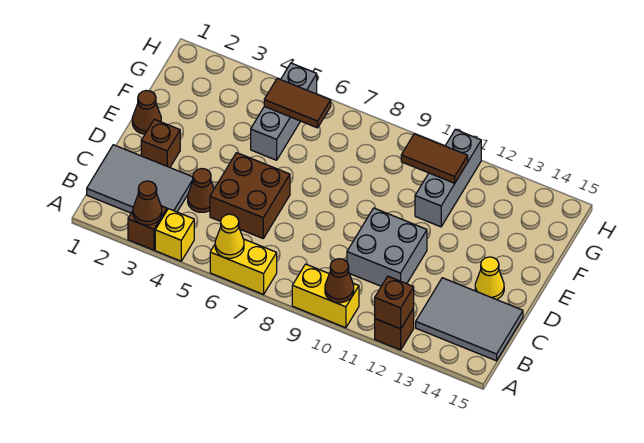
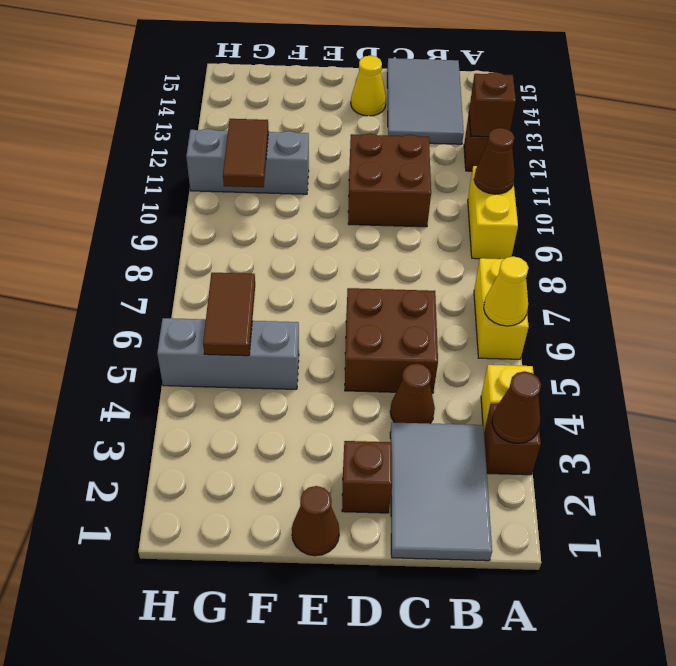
grey 2x2 brick [347,208,427,286] -> brown 2x2 brick [348,133,431,227]

